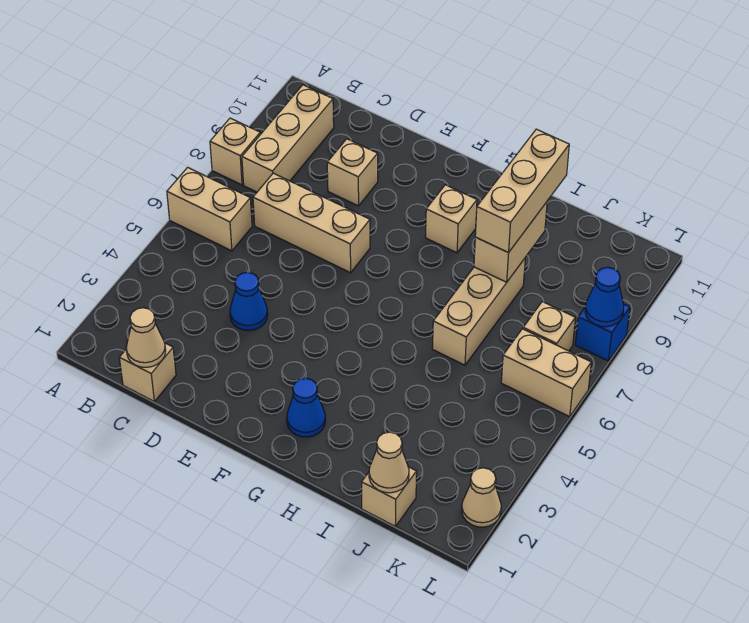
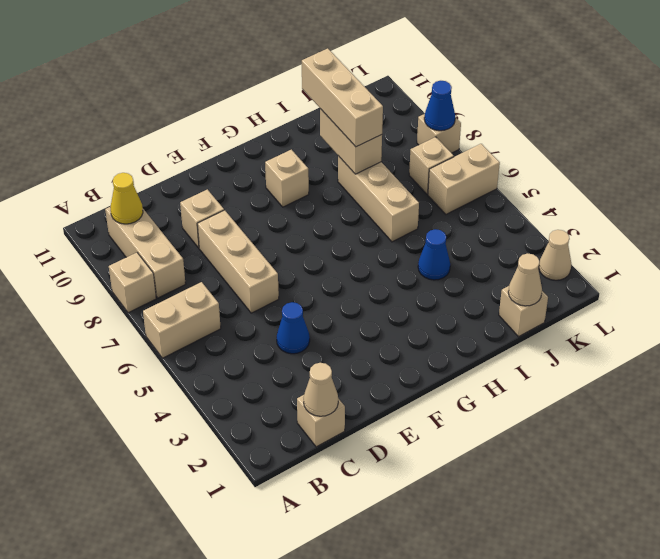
none -> yellow 1x1 cone [110,173,143,224]
tan 1x3 brick [253,173,370,273] -> tan 1x3 brick turned to [197,210,279,313]
blue 1x1 cone [287,378,325,437] -> blue 1x1 cone moved to [418,229,450,280]
blue 1x1 brick [575,304,630,361] -> tan 1x1 brick [417,114,461,153]

